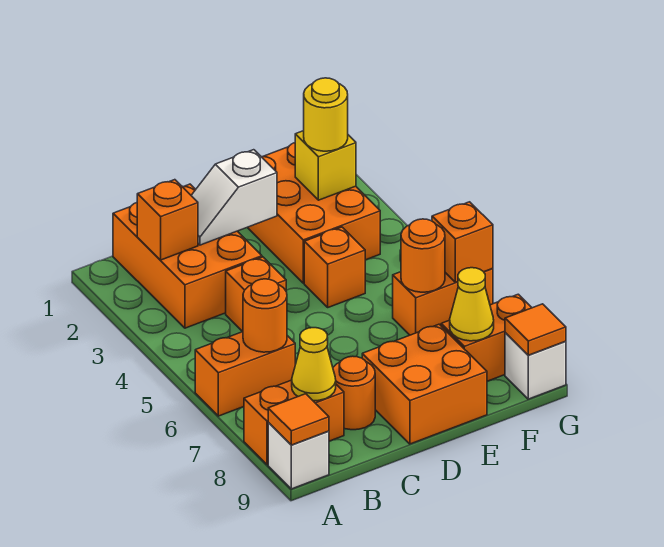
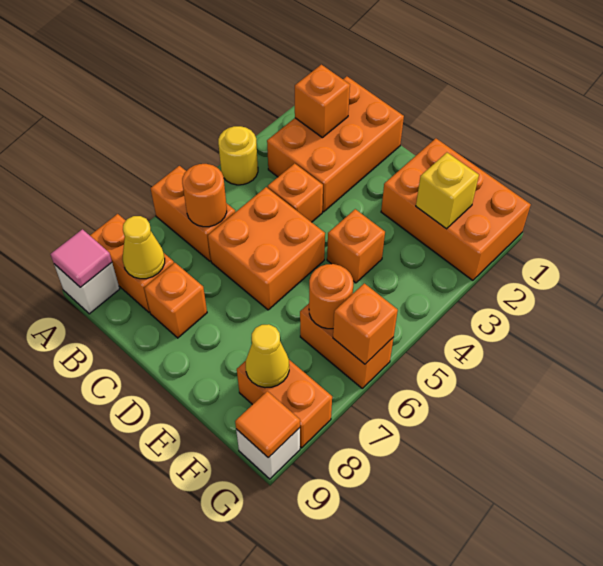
orange 1x1 tile [268,394,329,445] -> pink 1x1 tile [51,229,112,287]
white 1x2 slope [191,150,277,245] -> none
orange 1x1 round brick [333,356,375,430] -> orange 1x1 brick [144,263,207,338]
orange 2x2 brick [362,324,487,444] -> orange 2x2 brick moved to [208,187,325,310]
orange 2x3 brick [247,143,380,283] -> orange 2x3 brick turned to [381,138,531,280]
yellow 1x1 round brick [304,78,348,151] -> yellow 1x1 round brick moved to [218,126,258,185]

